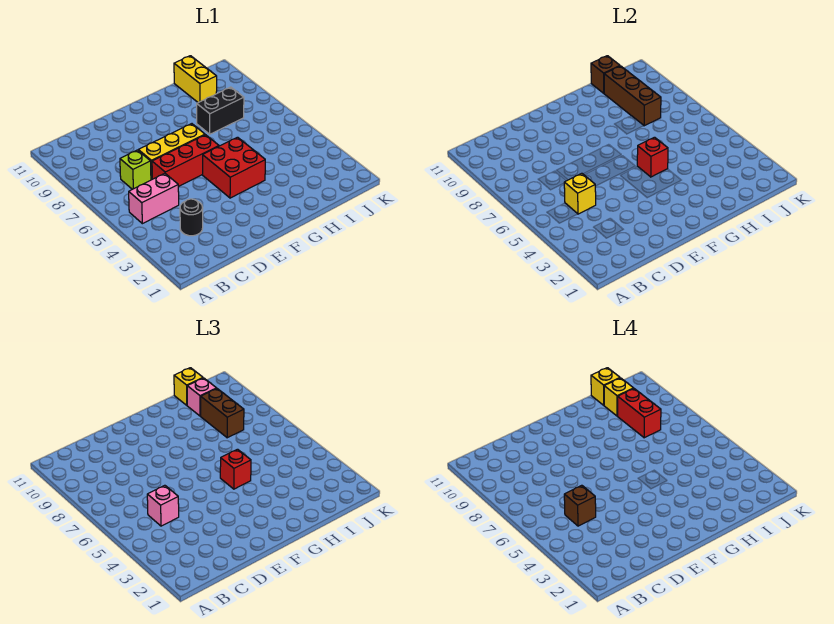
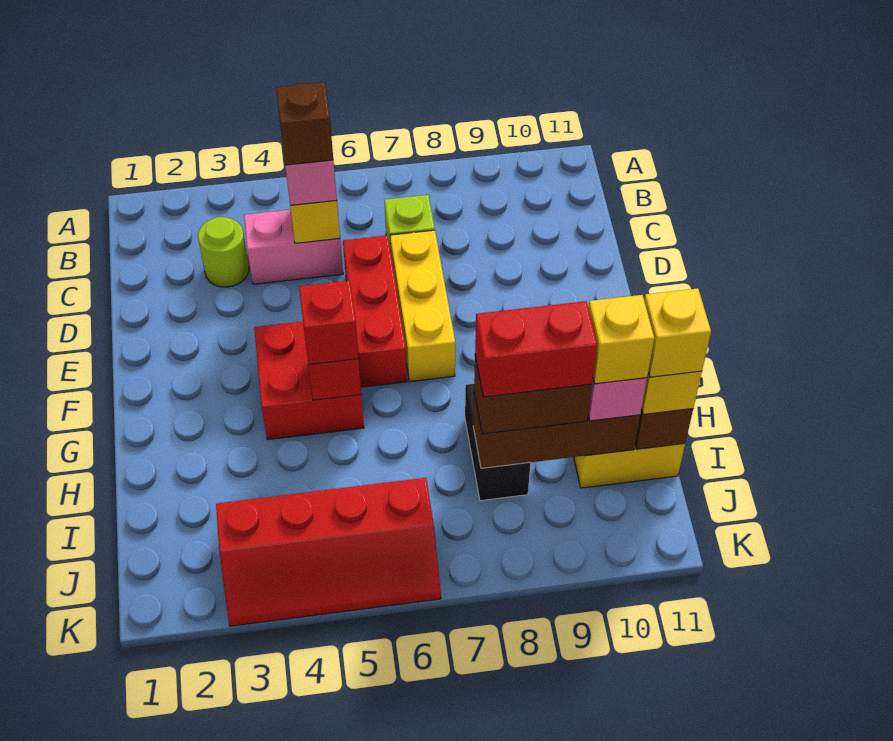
pink 1x2 brick [129,173,179,224] -> pink 1x2 brick turned to [244,210,343,284]
black 1x1 round brick [180,199,203,236] -> lime 1x1 round brick [198,217,249,287]
none -> red 2x4 slope [216,478,441,626]

